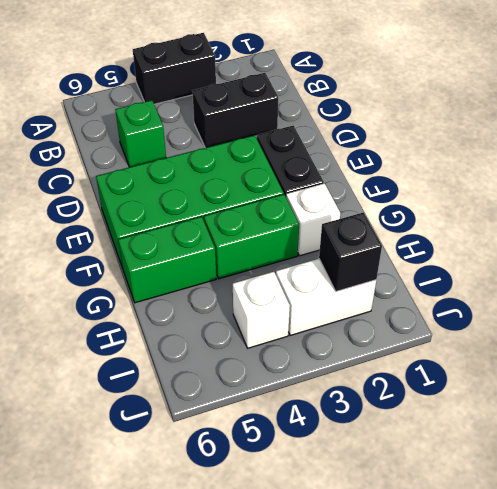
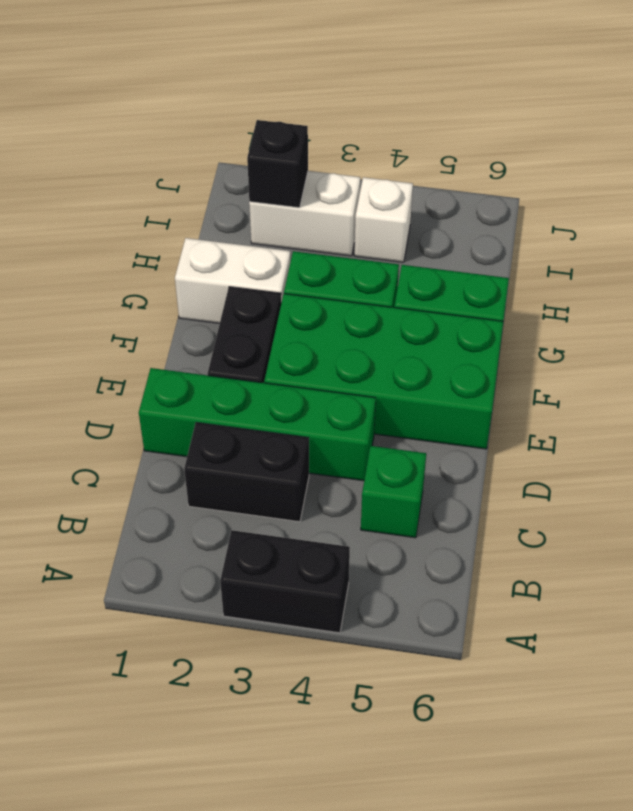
none -> green 1x4 brick [139,368,376,481]
white 1x1 brick [286,183,340,256] -> white 1x2 brick [175,238,290,323]

